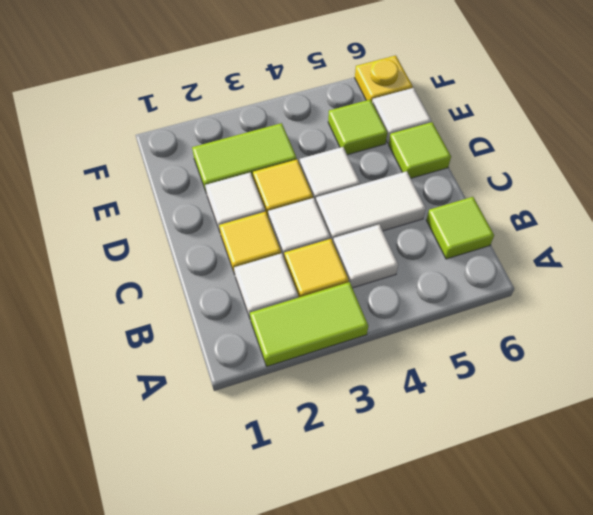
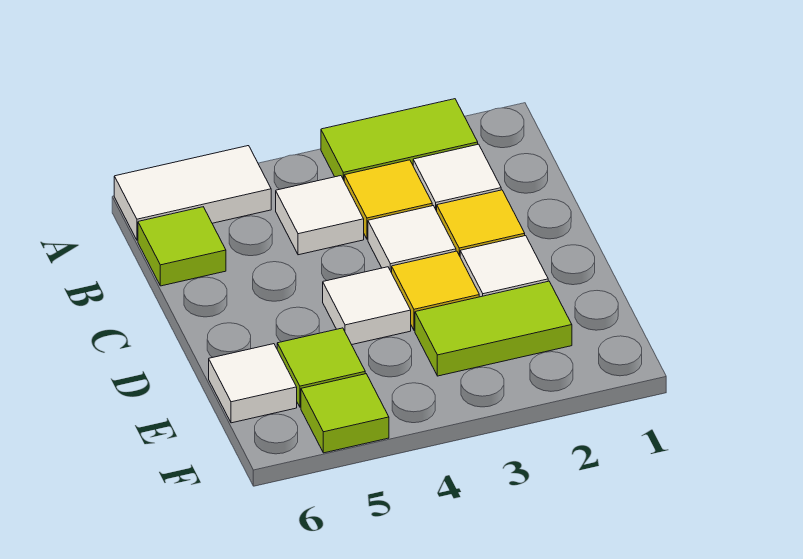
white 1x2 tile [316,171,426,242] -> white 1x2 tile moved to [114,146,271,240]
lime 1x1 tile [389,122,451,178] -> lime 1x1 tile moved to [301,374,389,453]
yellow 1x1 plate [355,55,413,101] -> none

